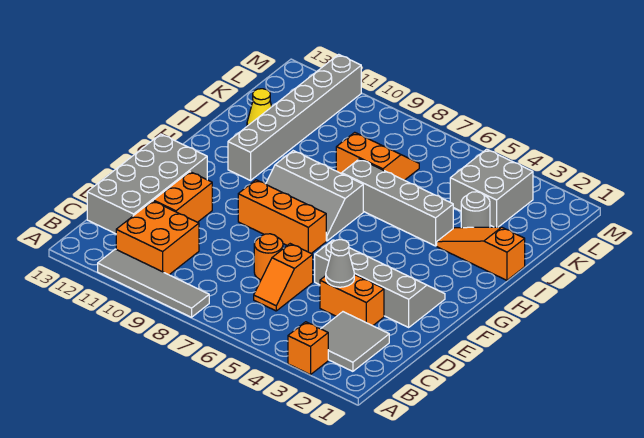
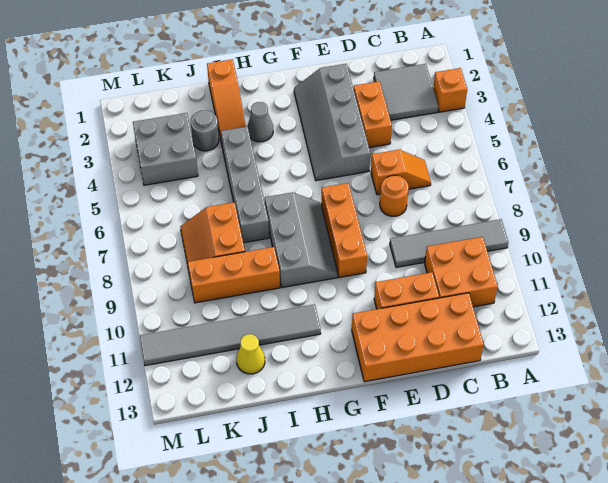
grey 1x4 tile [98,249,209,317] -> grey 1x4 tile turned to [390,219,508,267]
grey 2x4 brick [87,134,207,234] -> orange 2x4 brick [352,293,484,382]
grey 1x1 cone [326,240,354,287] -> grey 1x1 cone moved to [247,102,273,142]
grey 1x6 brick [228,54,361,180] -> grey 1x6 tile [140,304,321,366]
none -> orange 1x3 brick [188,247,280,303]

